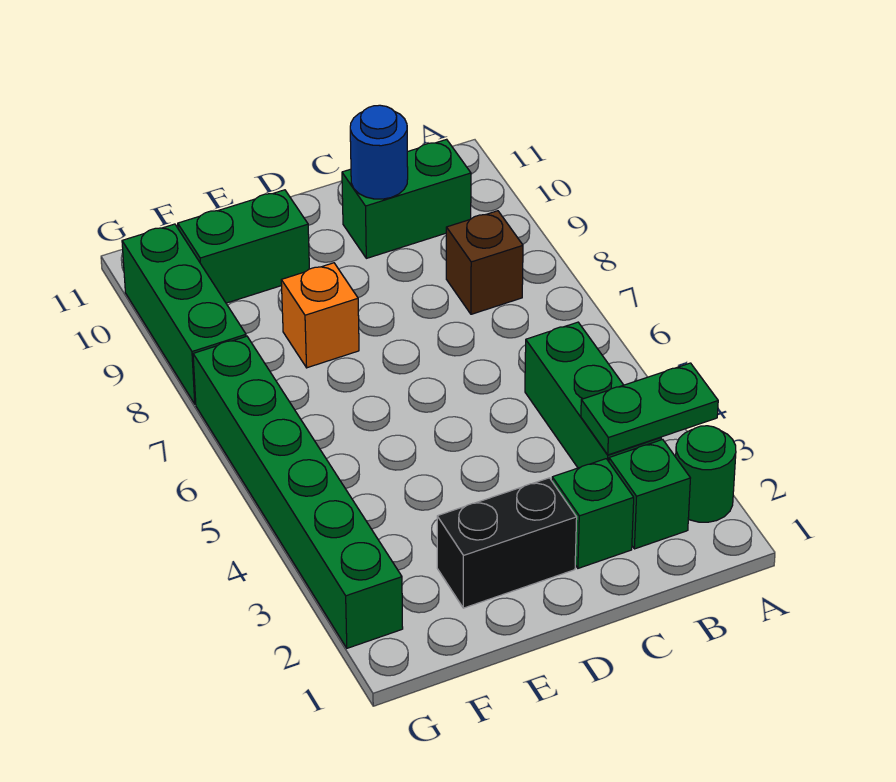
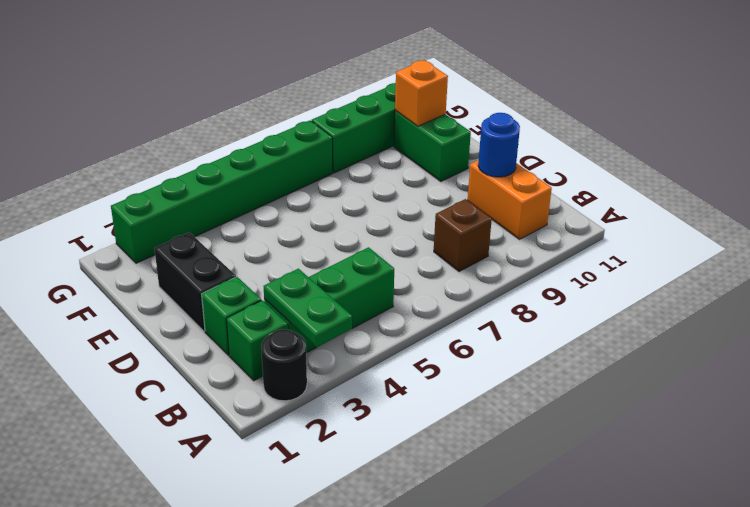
green 1x1 round brick [676,426,736,522] -> black 1x1 round brick [261,329,307,401]
green 1x2 brick [342,139,471,258] -> orange 1x2 brick [468,160,552,239]
orange 1x1 brick [281,263,359,368] -> orange 1x1 brick moved to [395,60,448,126]

